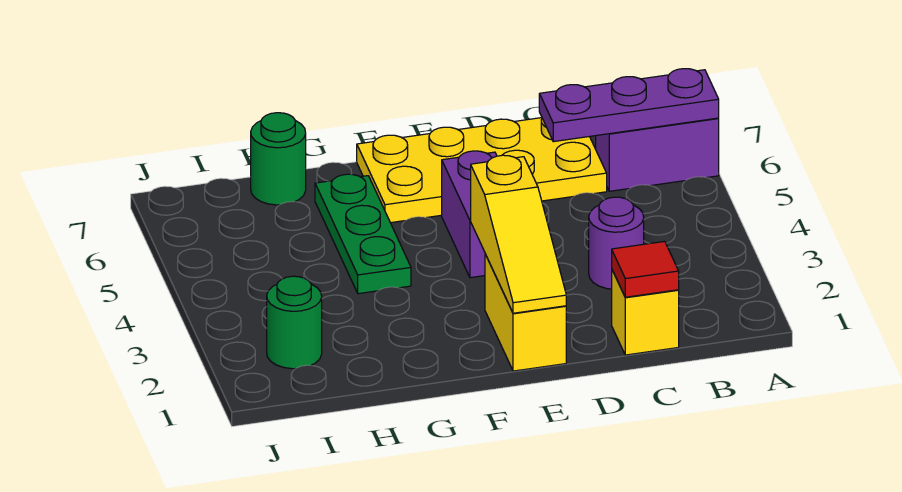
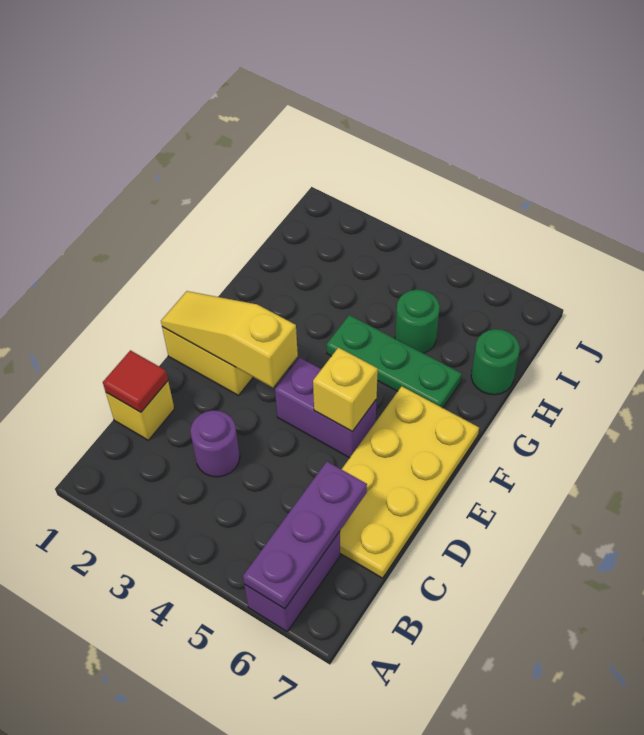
none -> yellow 1x1 brick [313,348,378,431]
green 1x1 round brick [267,276,322,369] -> green 1x1 round brick moved to [395,290,440,353]

